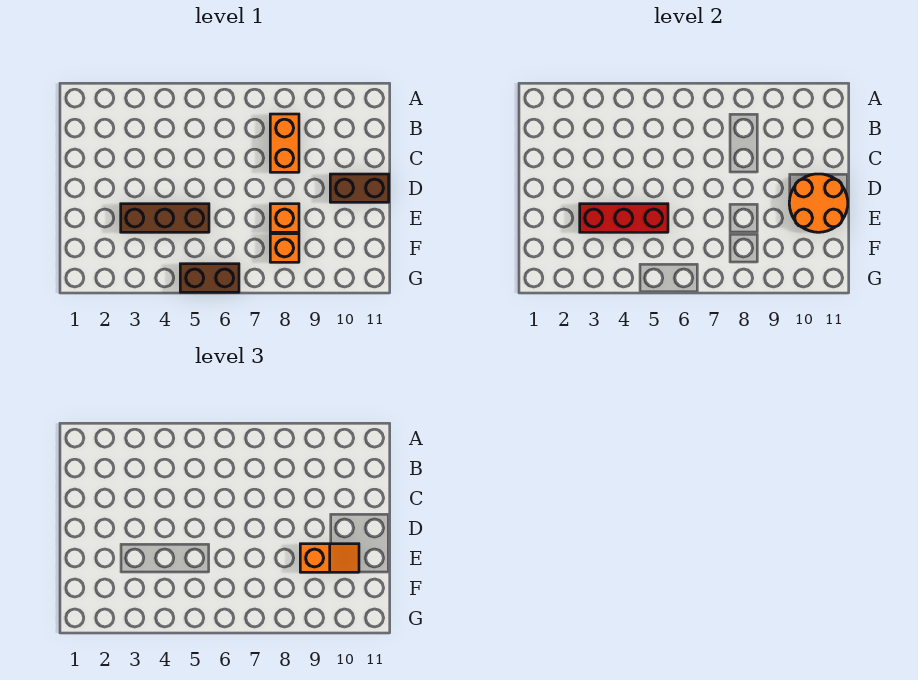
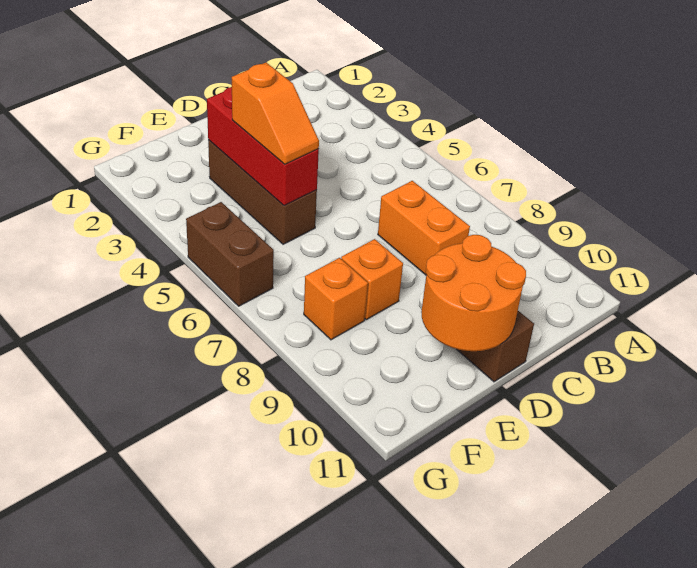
orange 1x2 brick [270,114,299,172] -> orange 1x2 brick turned to [378,181,470,275]
orange 1x2 slope [300,544,359,572] -> orange 1x2 slope moved to [232,63,319,164]

